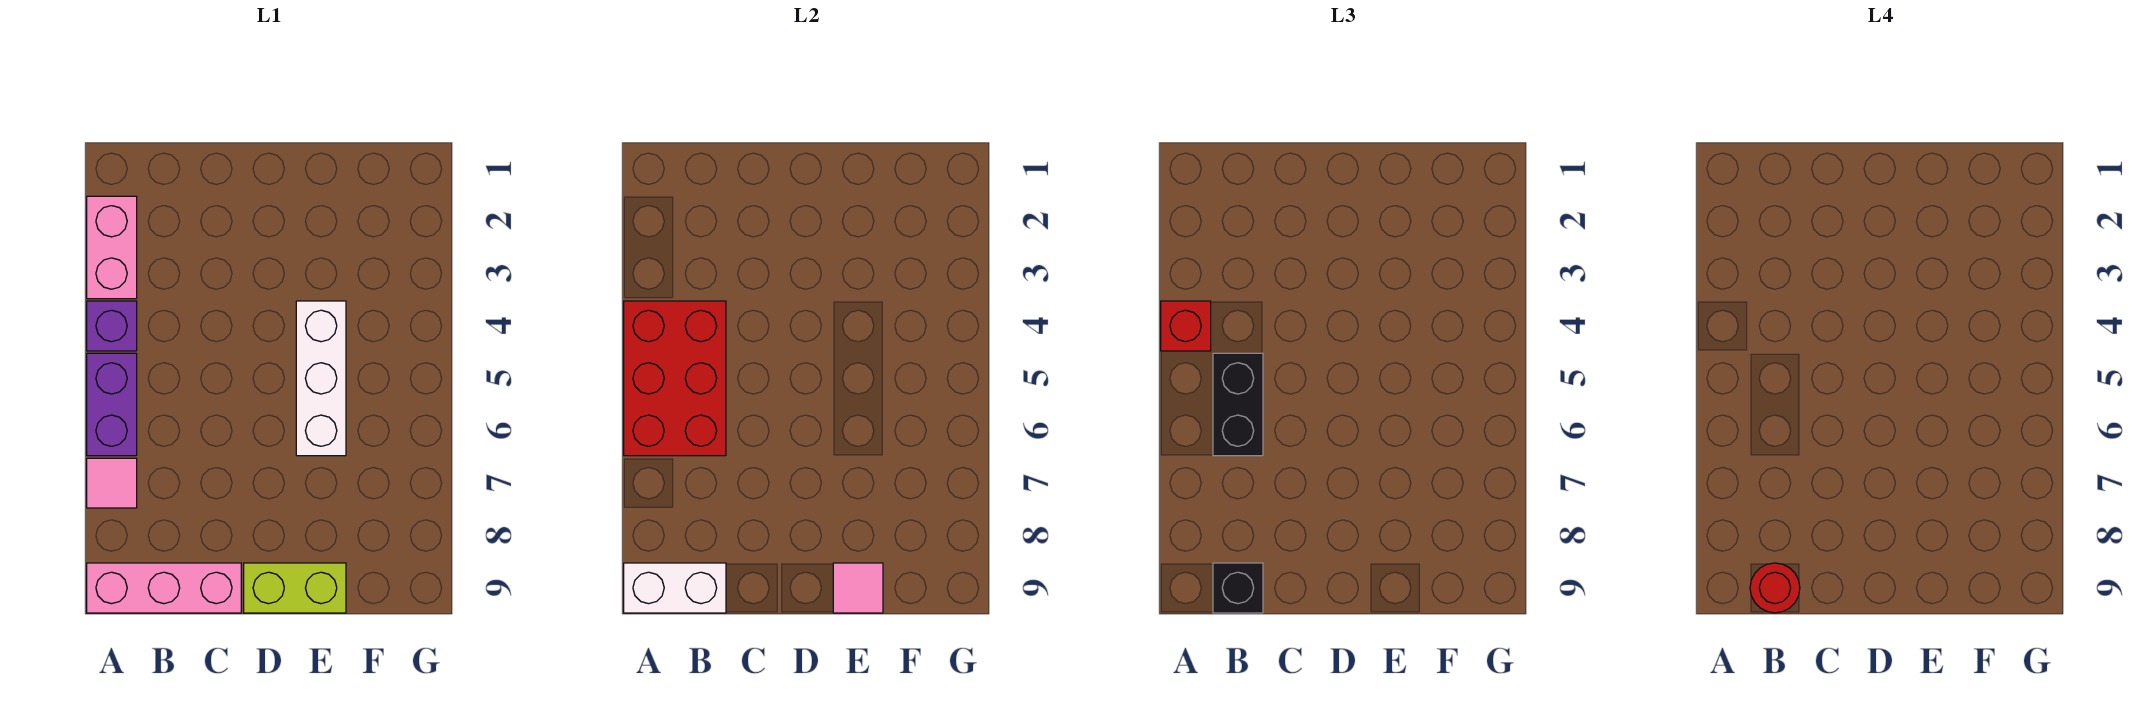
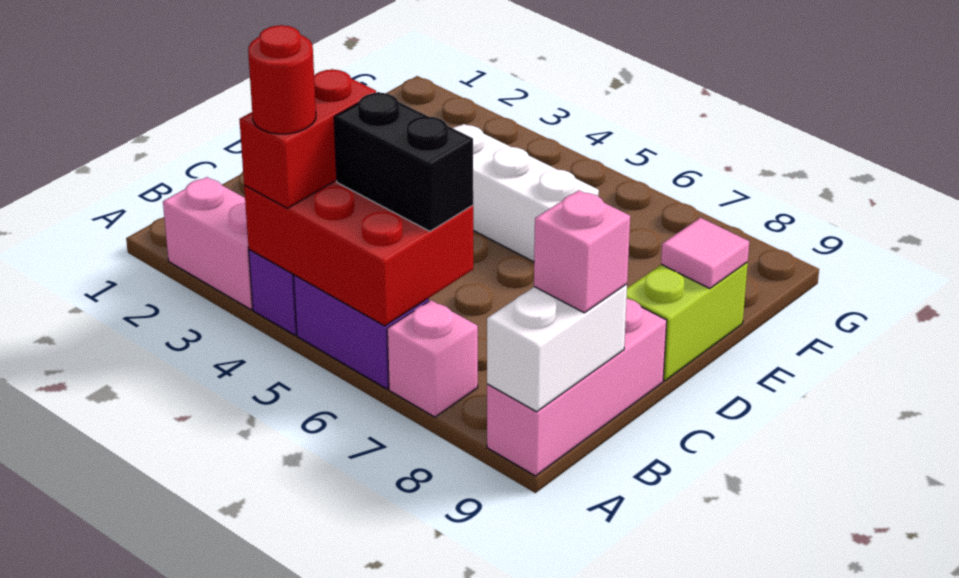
red 1x1 brick [1161,301,1211,351] -> red 1x2 brick [239,69,376,208]
pink 1x1 tile [87,458,137,508] -> pink 1x1 brick [387,300,478,417]
black 1x1 brick [1213,563,1263,613] -> pink 1x1 brick [534,190,630,313]
red 1x1 round brick [1750,563,1800,613] -> red 1x1 round brick moved to [248,25,316,134]

